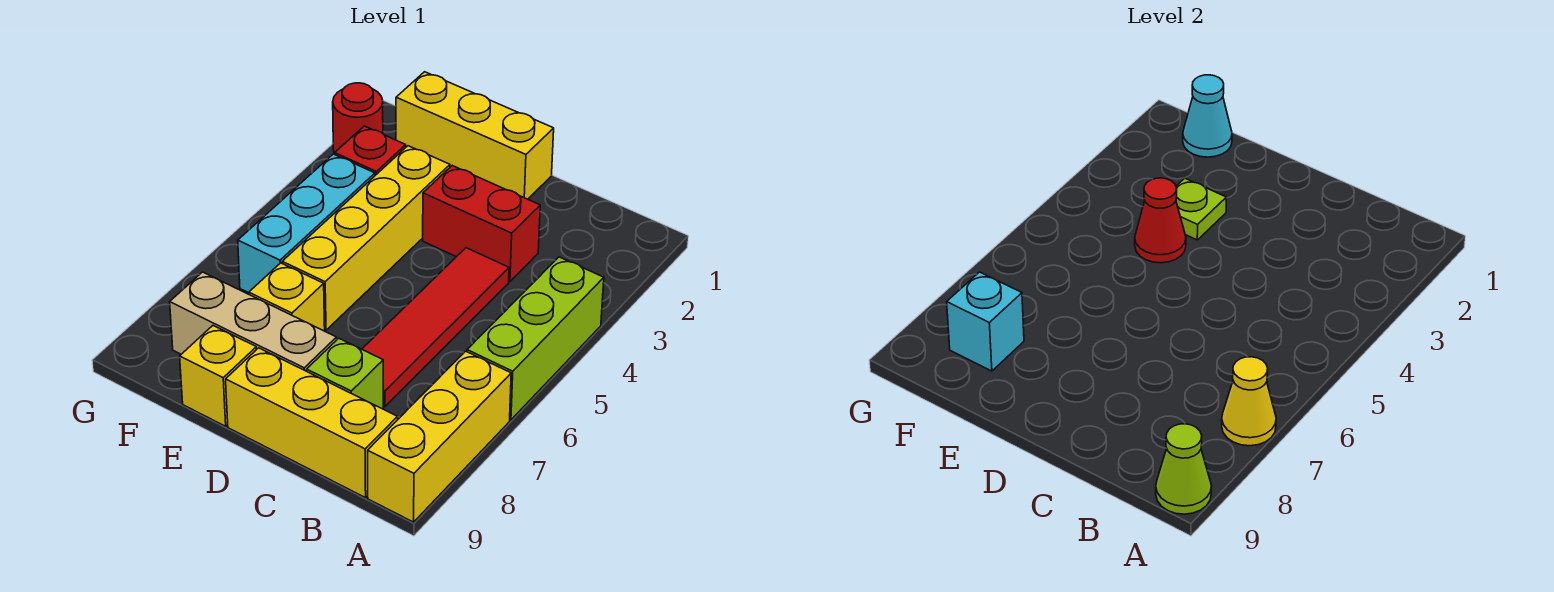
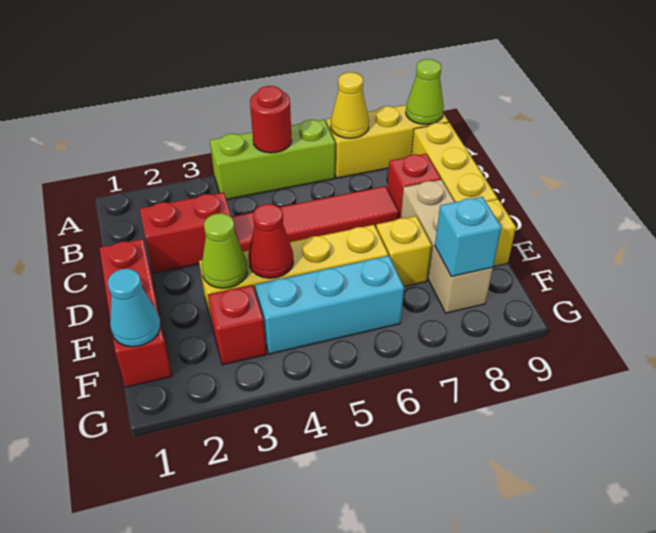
red 1x2 brick [423,166,540,281] -> red 1x2 brick turned to [140,192,232,273]
lime 1x1 brick [307,338,383,409] -> red 1x1 brick [387,154,441,219]
yellow 1x3 brick [396,72,554,199] -> red 1x3 brick [100,239,172,387]
lime 1x1 plate [1176,178,1226,240] -> lime 1x1 cone [202,213,248,288]
red 1x1 round brick [333,83,383,154] -> red 1x1 round brick moved to [250,86,292,153]

